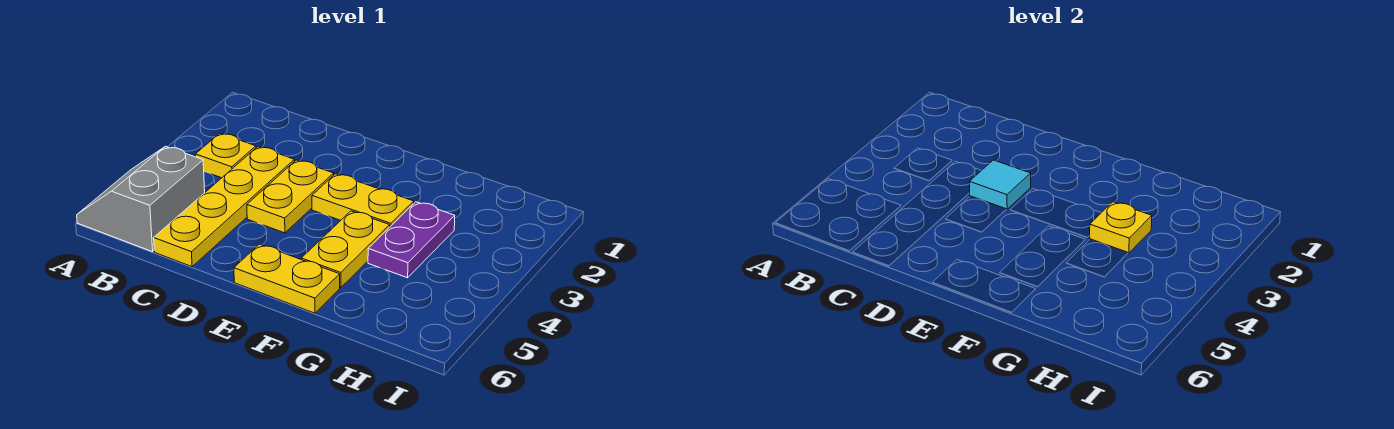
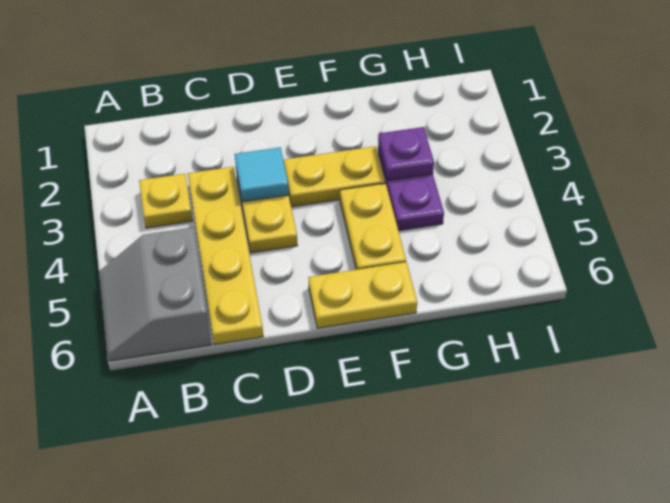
yellow 1x1 plate [1089,202,1152,253] -> purple 1x1 plate [378,127,434,180]

